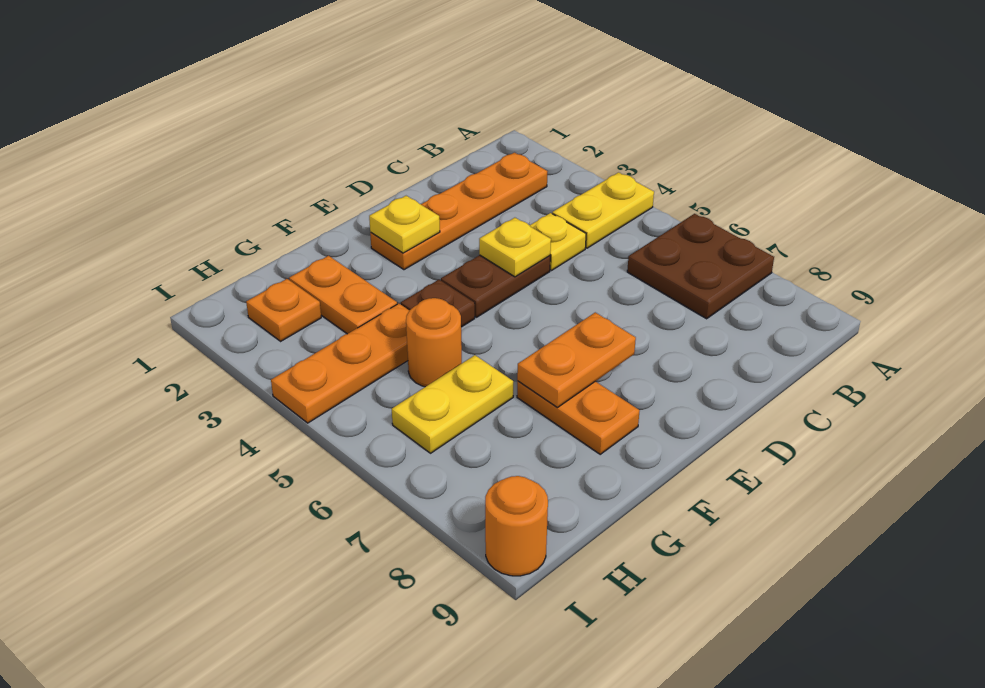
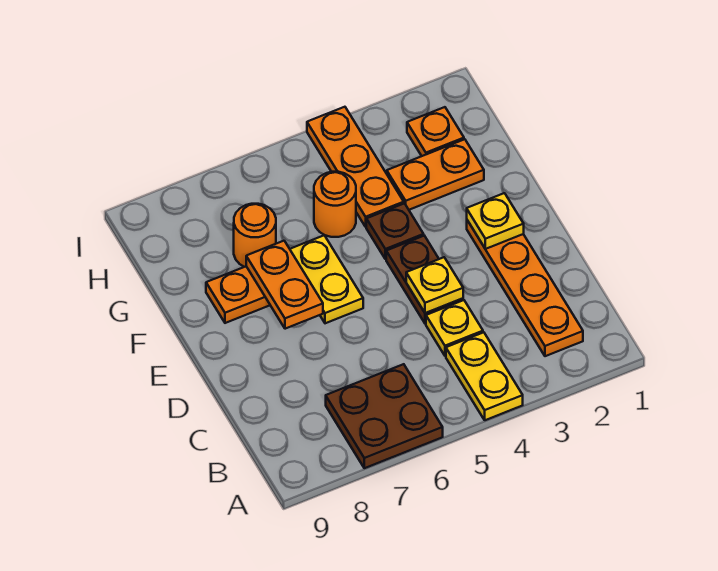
yellow 1x2 plate [392,355,513,453] -> yellow 1x2 plate moved to [290,235,363,323]
orange 1x1 round brick [485,476,548,576] -> orange 1x1 round brick moved to [234,204,276,267]

